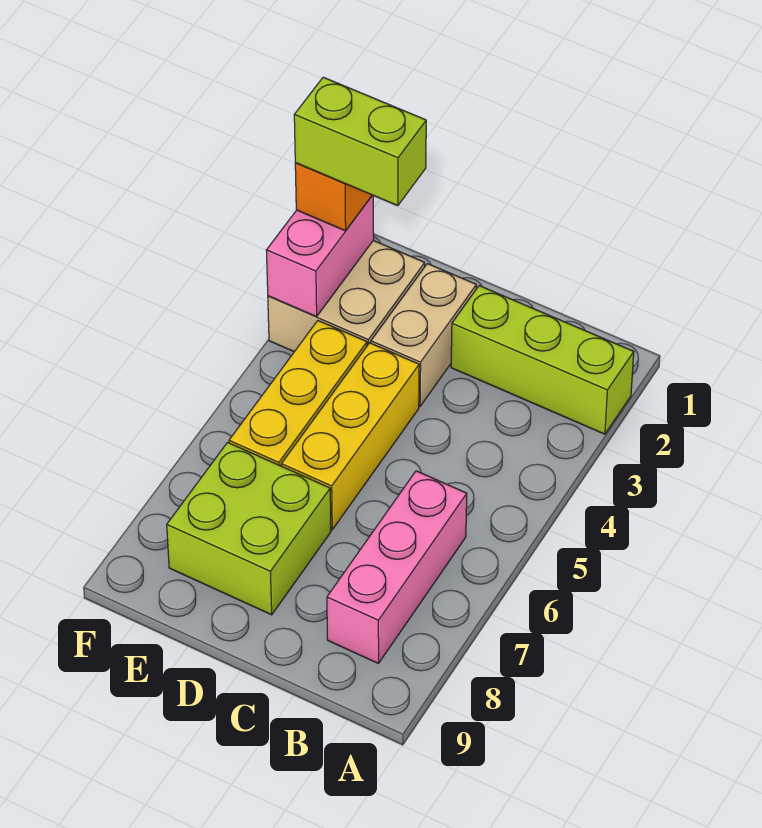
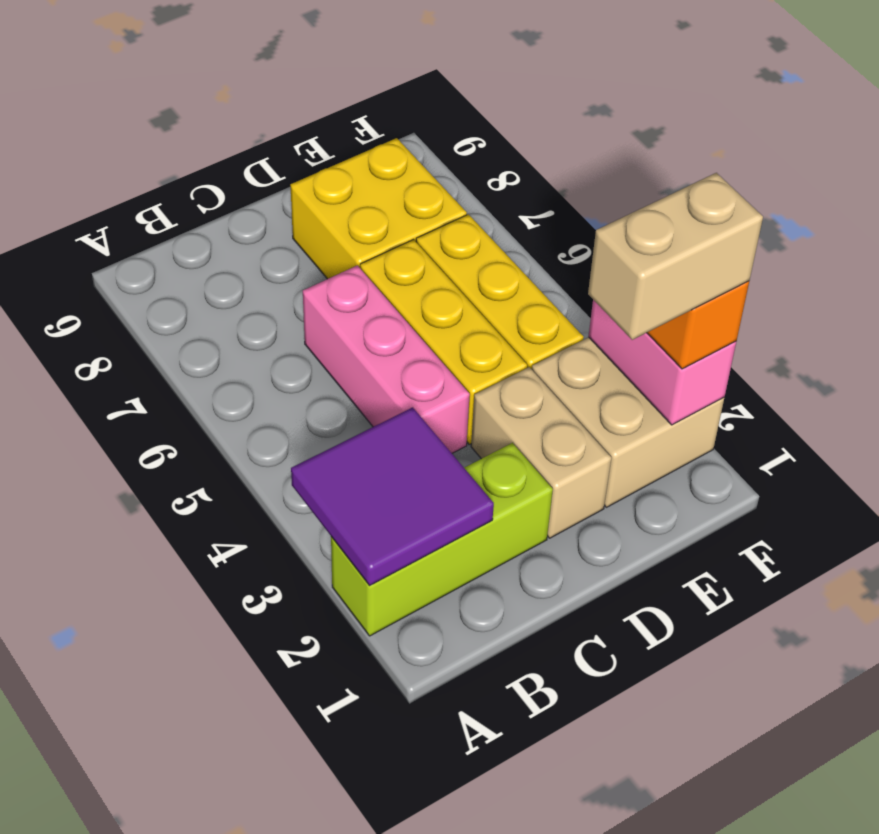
none -> purple 2x2 tile [291,407,494,586]
pink 1x3 brick [327,471,467,664] -> pink 1x3 brick moved to [303,265,470,453]
lime 2x2 brick [167,442,331,615] -> yellow 2x2 brick [290,138,467,279]
lime 1x2 brick [294,77,426,206] -> tan 1x2 brick [588,173,763,340]

